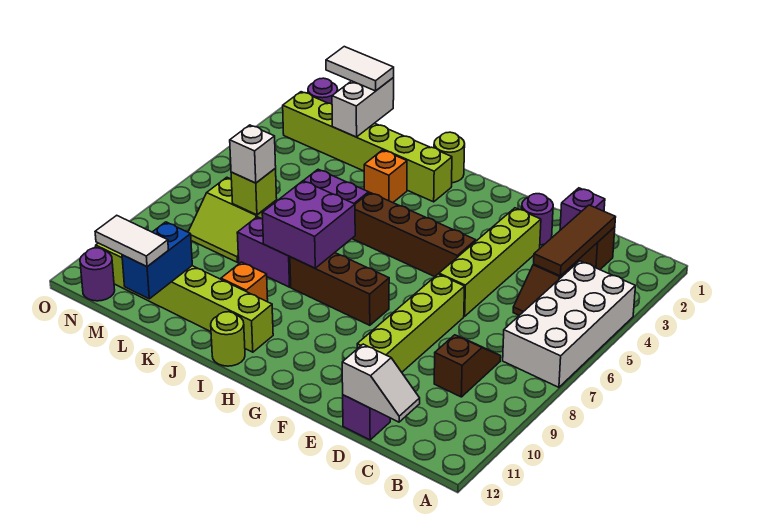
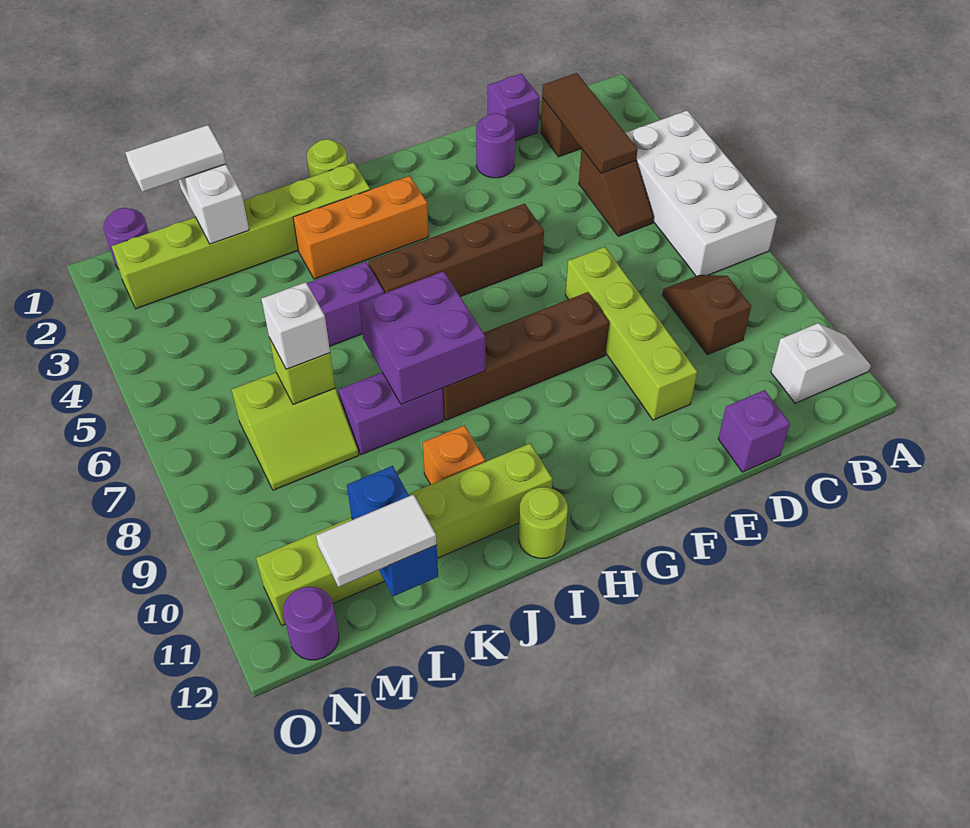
white 1x2 slope [342,344,420,422] -> white 1x2 slope moved to [771,323,871,403]
lime 1x4 brick [439,208,541,316] -> none
brown 1x3 brick [290,253,389,325] -> brown 1x4 brick [442,292,609,420]
orange 1x1 brick [364,150,407,203] -> orange 1x3 brick [293,176,429,279]

